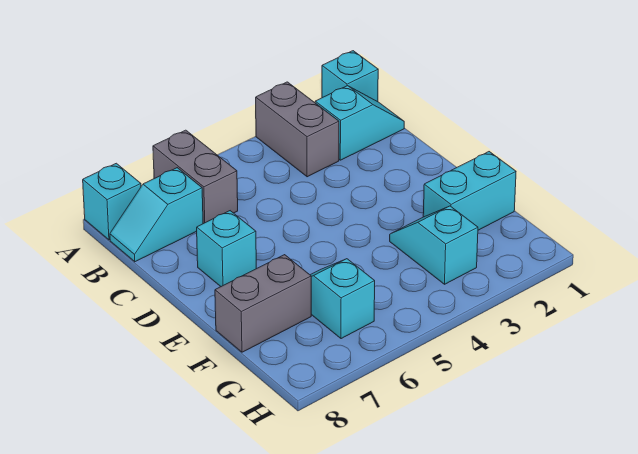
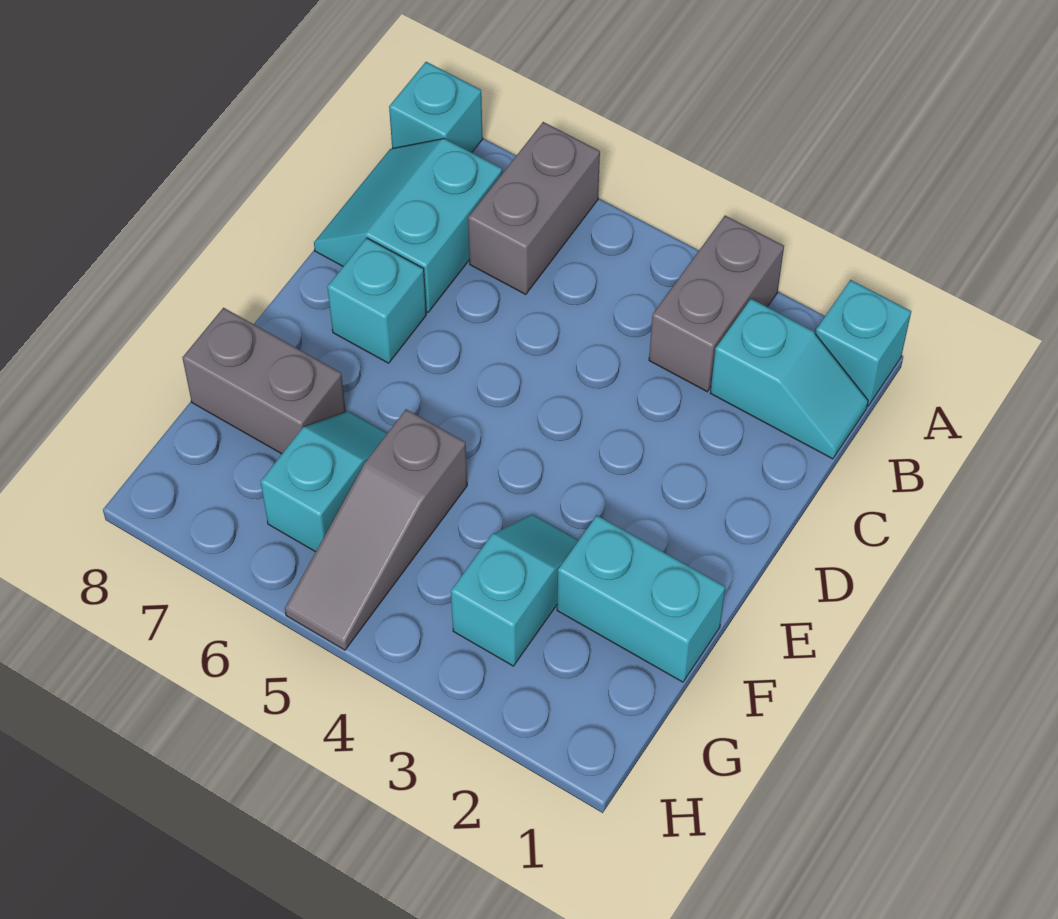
cyan 1x2 slope [110,168,203,262] -> cyan 2x2 slope [314,138,502,312]
none -> grey 1x3 slope [285,409,467,650]

